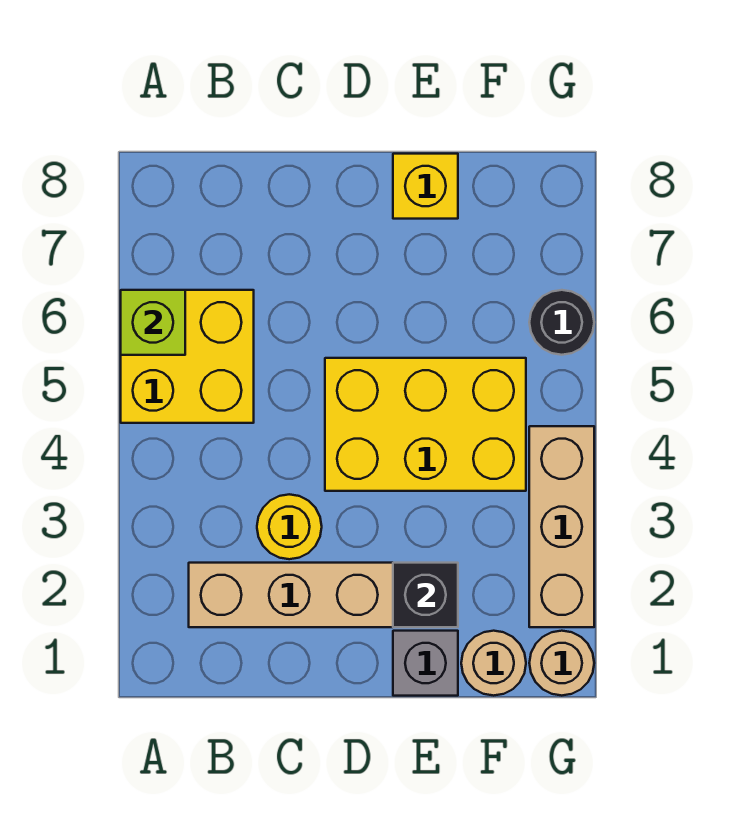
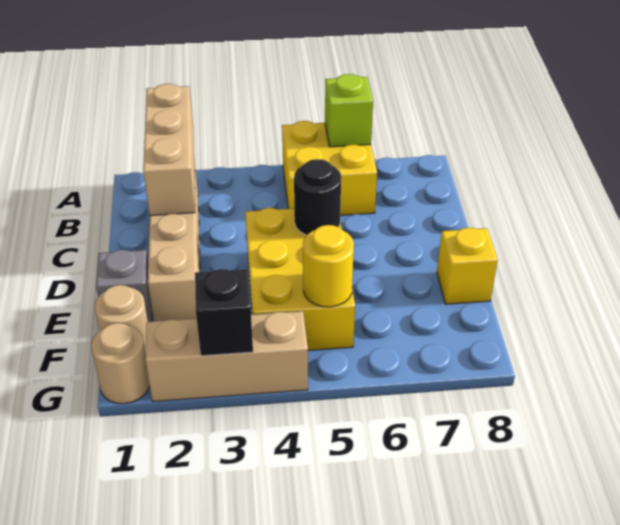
none -> tan 1x3 brick [143,84,195,215]
yellow 1x1 round brick [257,494,322,559] -> yellow 1x1 round brick moved to [303,225,354,307]
black 1x1 brick [393,563,458,627] -> black 1x1 brick moved to [195,269,253,356]
black 1x1 round brick [529,290,594,355] -> black 1x1 round brick moved to [294,159,341,235]

